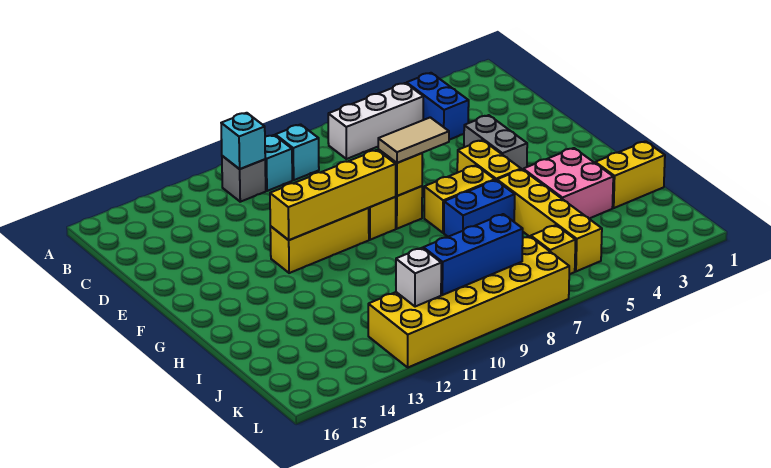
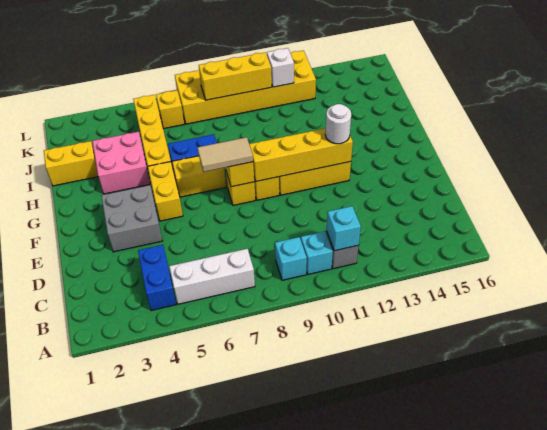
grey 1x2 brick [464,115,527,170] -> grey 2x2 brick [101,185,163,252]
none -> white 1x1 round brick [325,104,351,144]
blue 1x3 brick [423,214,523,295] -> yellow 1x3 brick [199,52,272,100]

